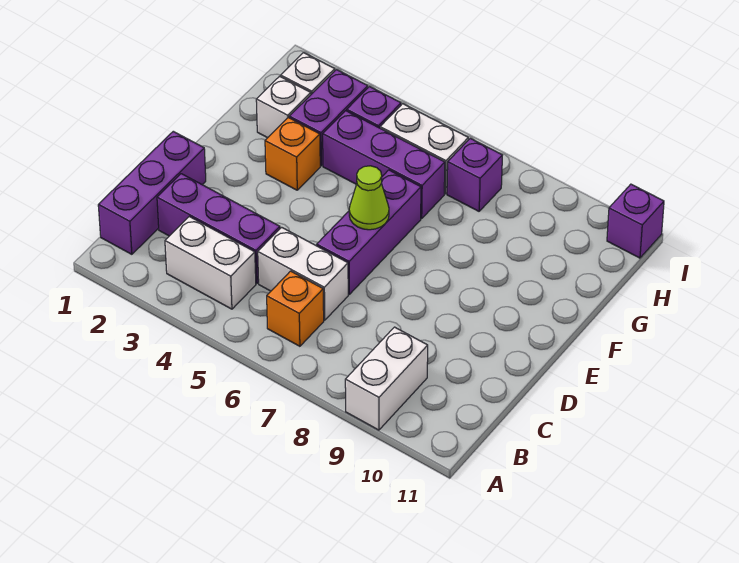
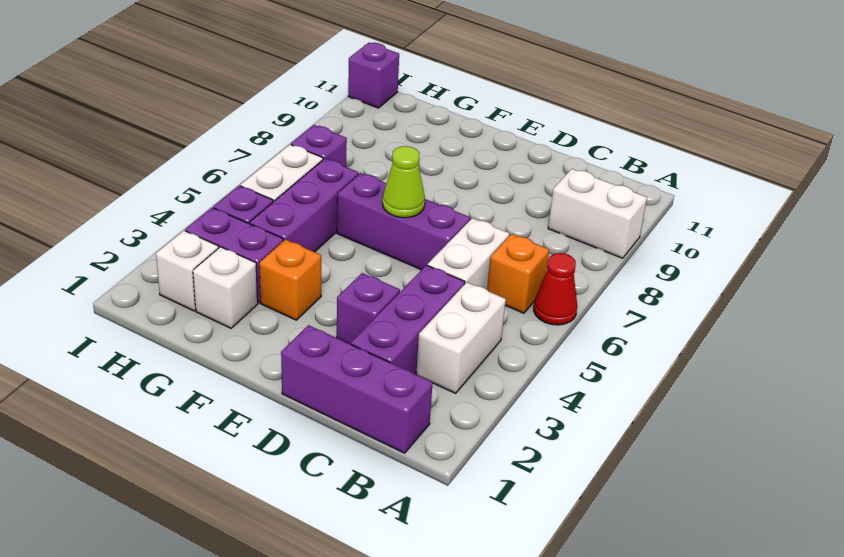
none -> red 1x1 cone [534,253,577,325]
none -> purple 1x1 brick [337,273,400,344]

